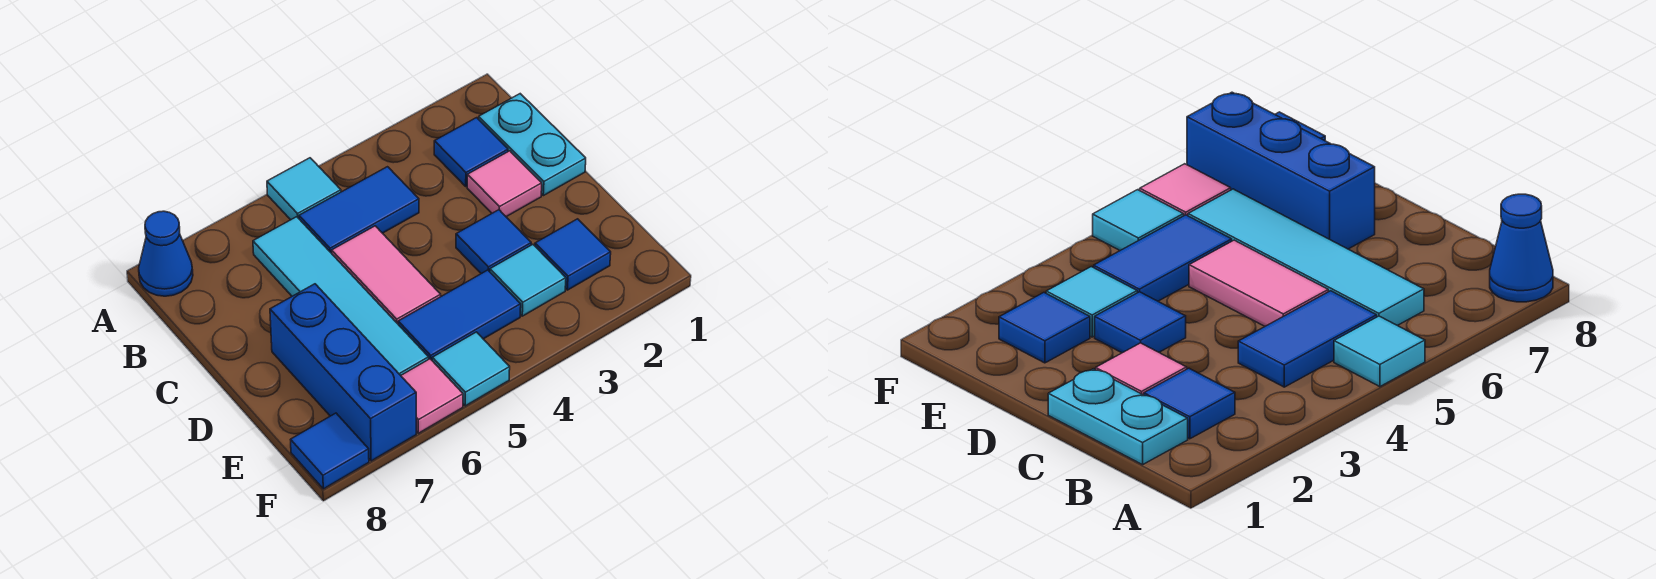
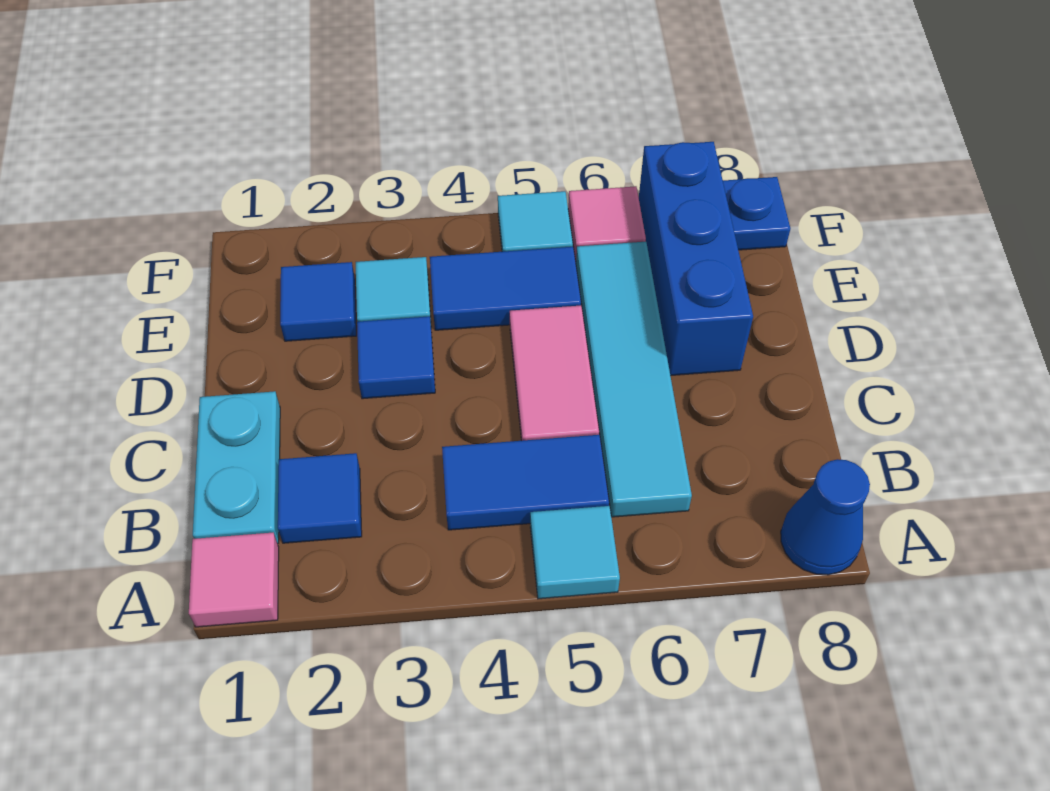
pink 1x1 tile [467,151,542,217] -> pink 1x1 tile moved to [189,533,279,627]
blue 1x1 tile [291,413,369,489] -> blue 1x1 plate [723,177,790,250]

